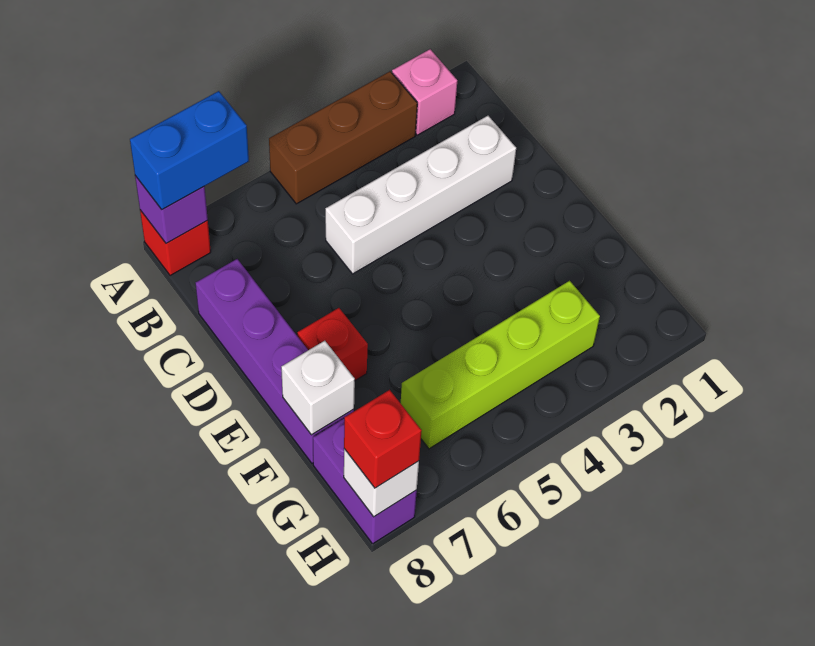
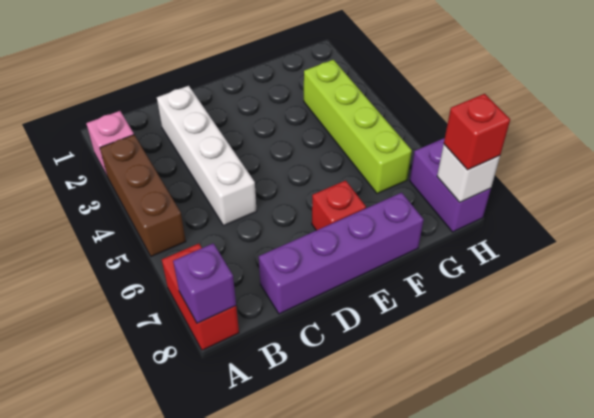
blue 1x2 brick [130,91,249,210] -> none
red 1x1 brick [140,210,211,276] -> red 1x2 brick [162,244,239,350]
white 1x1 brick [281,341,355,435] -> none
purple 1x2 brick [313,418,417,544] -> purple 1x2 brick turned to [410,138,491,232]

